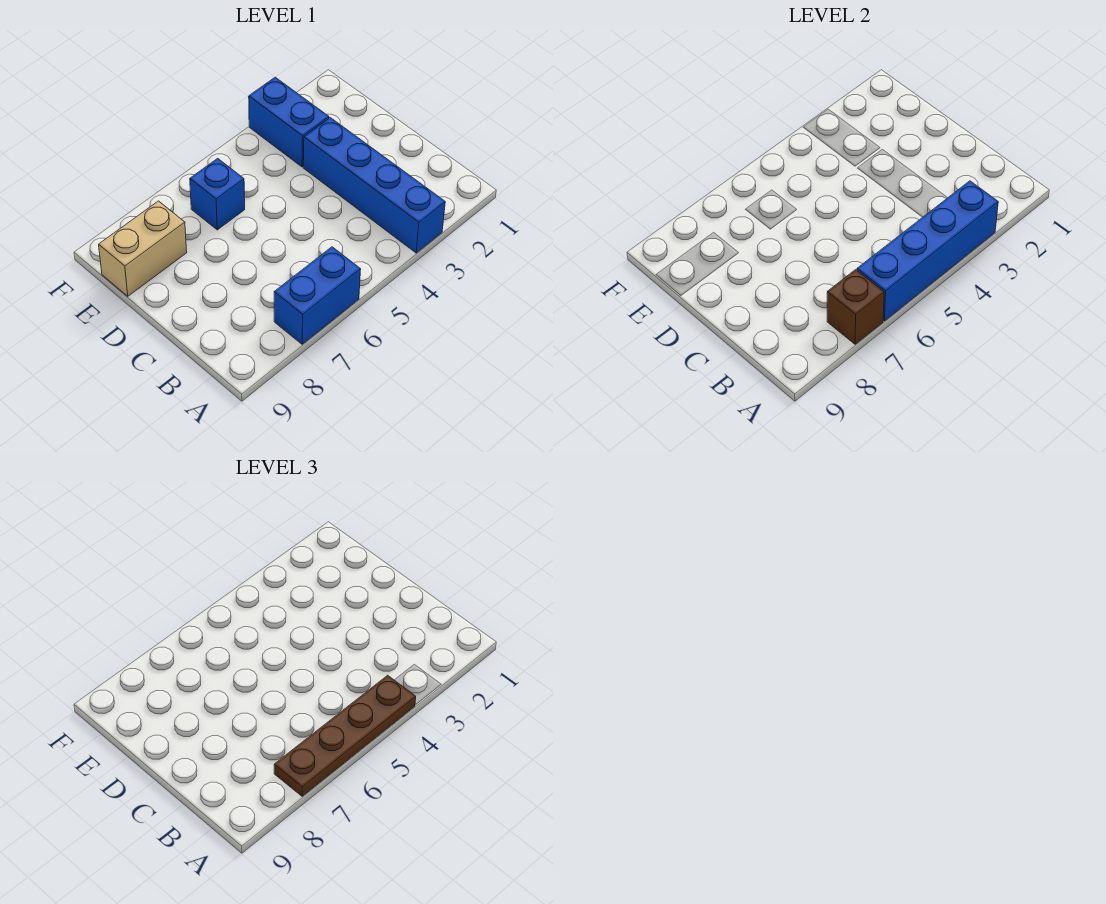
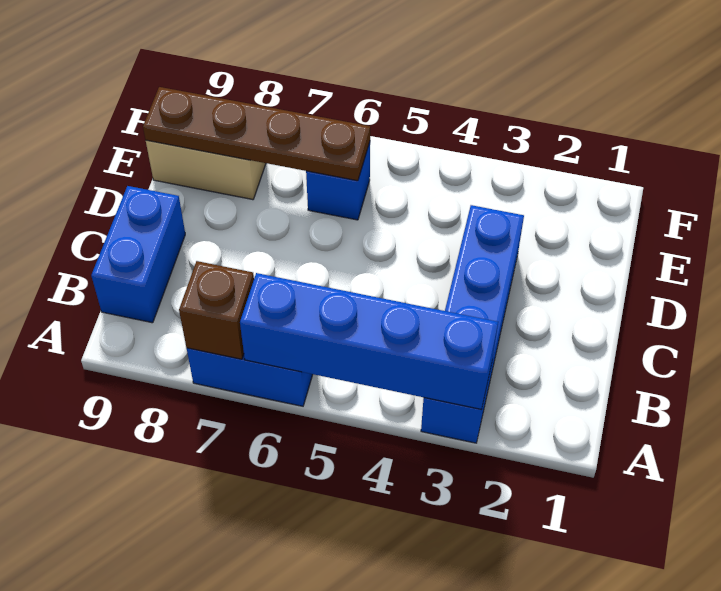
brown 1x4 plate [274,675,416,796] -> brown 1x4 plate moved to [143,87,370,181]
blue 1x2 brick [249,77,329,167] -> blue 1x2 brick moved to [91,186,185,323]

